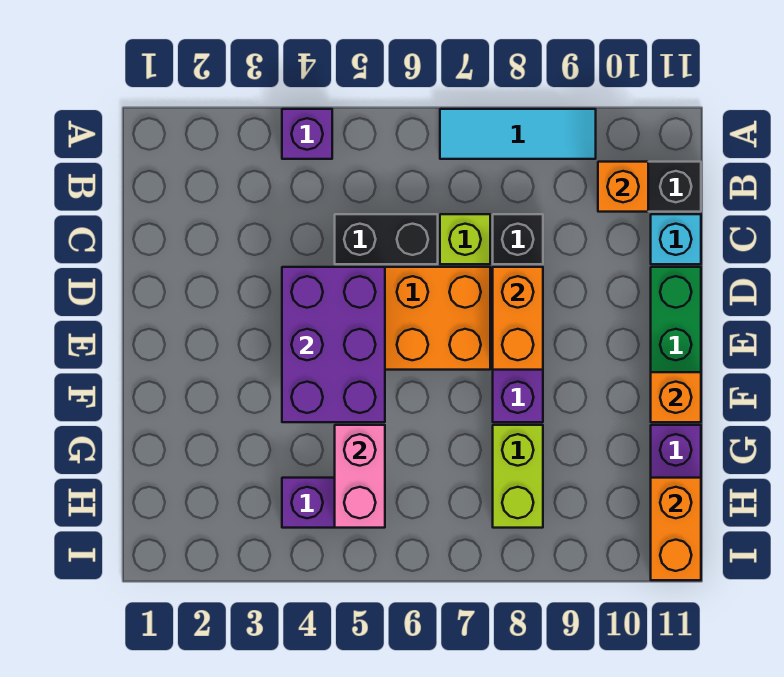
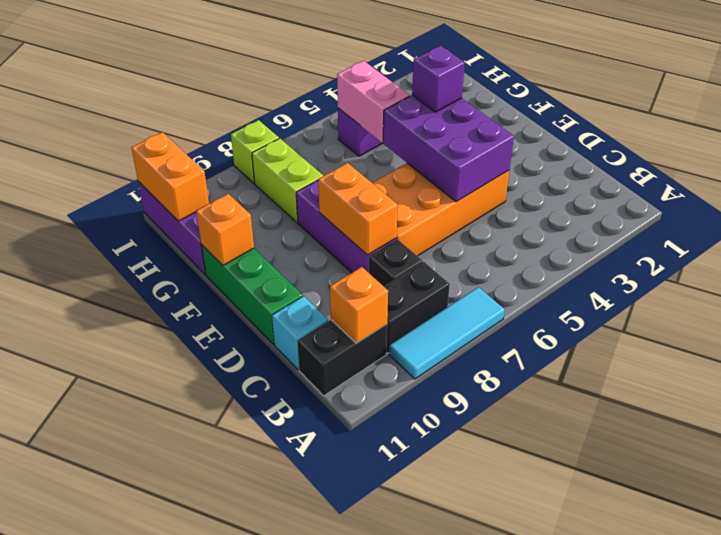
purple 1x1 brick [282,109,332,159] -> purple 1x1 brick moved to [412,45,465,112]
black 1x2 brick [335,214,438,264] -> black 1x2 brick moved to [384,262,450,353]
lime 1x1 brick [440,214,490,264] -> lime 1x1 brick moved to [231,120,279,183]

